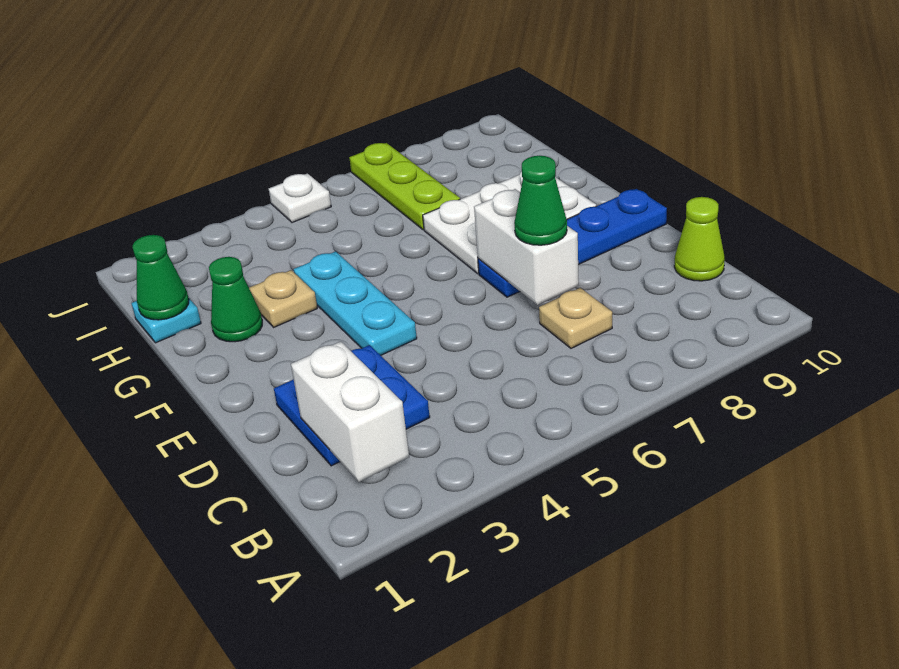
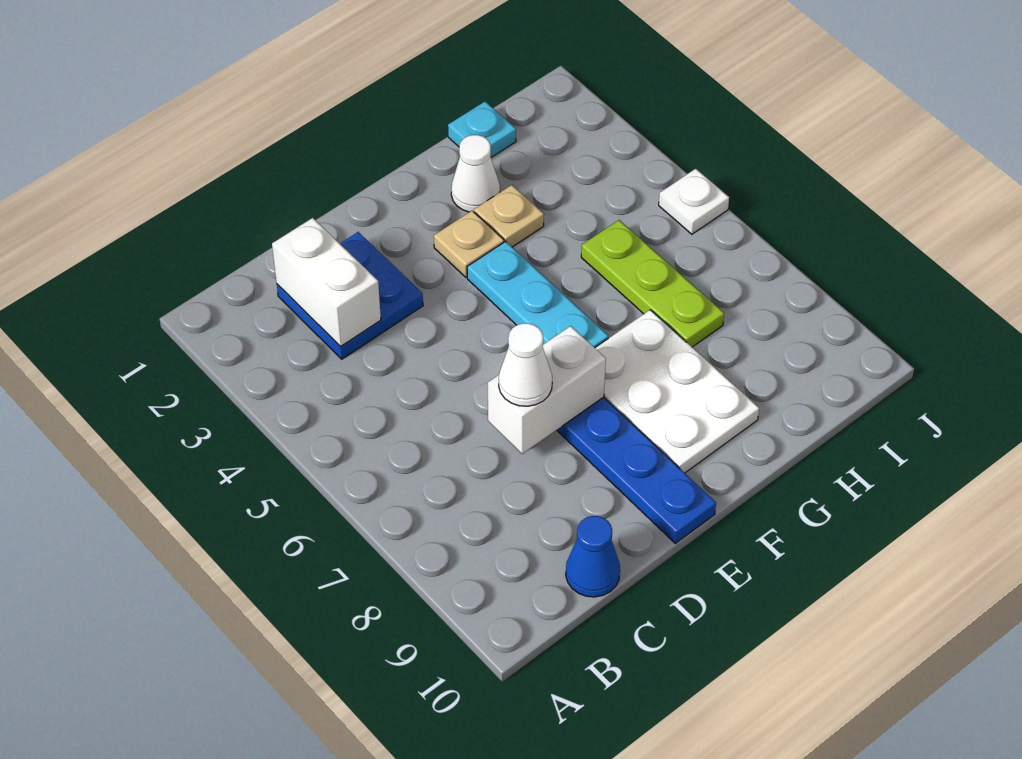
white 1x2 brick [291,341,409,482] -> white 1x2 brick turned to [272,218,381,347]
tan 1x1 plate [539,288,612,348] -> tan 1x1 plate moved to [434,211,504,277]
lime 1x1 cone [674,197,725,281] -> blue 1x1 cone [566,516,620,597]
green 1x1 cone [514,156,567,245] -> white 1x1 cone [499,323,552,406]
cyan 1x3 plate [294,251,417,355] -> cyan 1x3 plate turned to [467,241,608,348]
green 1x1 cone [209,257,262,342] -> white 1x1 cone [451,135,500,212]
green 1x1 cone [133,235,189,320] -> none
lime 1x3 plate [349,143,460,230] -> lime 1x3 plate turned to [581,220,724,347]

